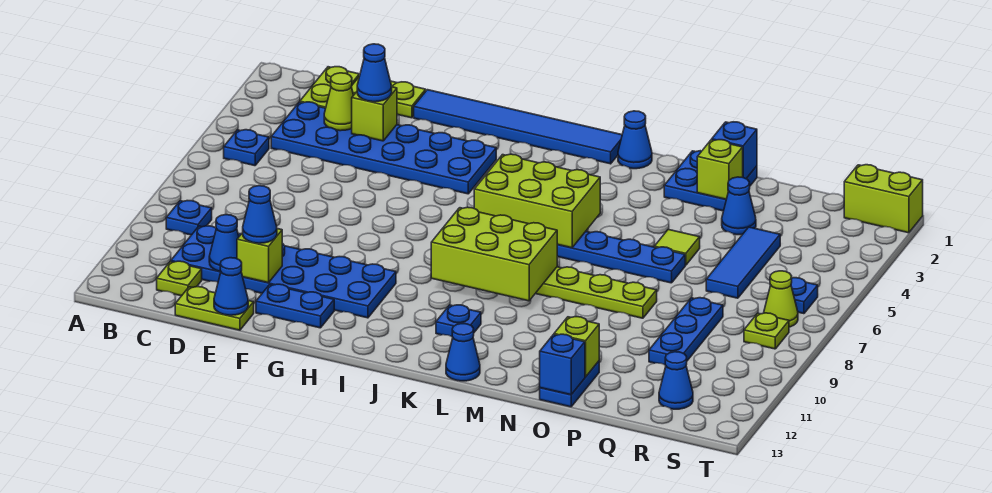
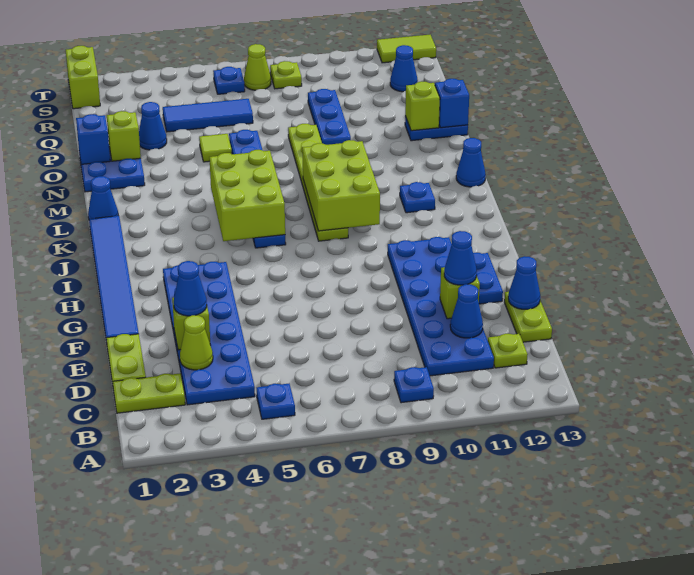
blue 1x3 plate [649,298,723,365] -> blue 1x3 plate turned to [308,89,351,145]
none -> lime 1x2 tile [377,35,436,63]

